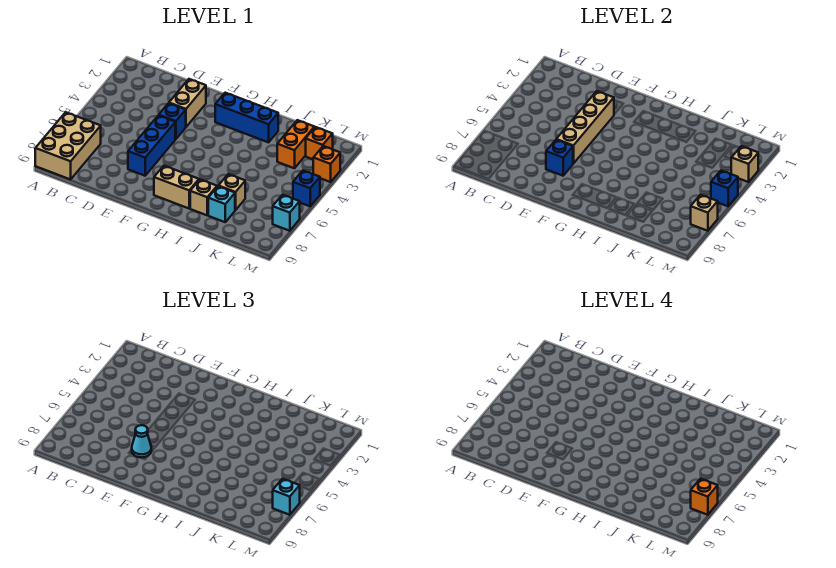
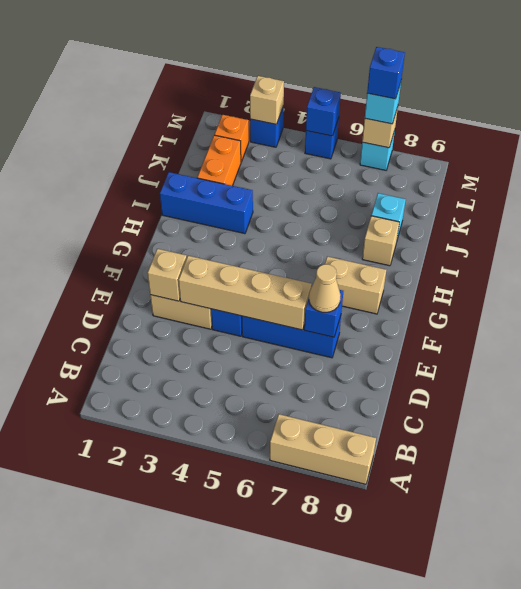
tan 2x3 brick [35,112,101,179] -> tan 1x3 brick [270,414,376,484]
cyan 1x1 cone [132,425,151,457] -> tan 1x1 cone [309,264,341,313]
blue 1x3 brick [215,93,278,142] -> blue 1x3 brick turned to [160,172,253,234]
tan 1x2 brick [154,166,199,208] -> tan 1x2 brick turned to [325,256,386,314]
tan 1x1 brick [219,174,245,210] -> tan 1x1 brick moved to [148,249,187,301]
orange 1x2 brick [277,120,314,168] -> orange 1x2 brick turned to [197,135,241,186]
orange 1x1 brick [313,146,340,182] -> blue 1x1 brick [250,106,284,147]
orange 1x1 brick [691,479,718,515] -> blue 1x1 brick [367,47,405,99]

